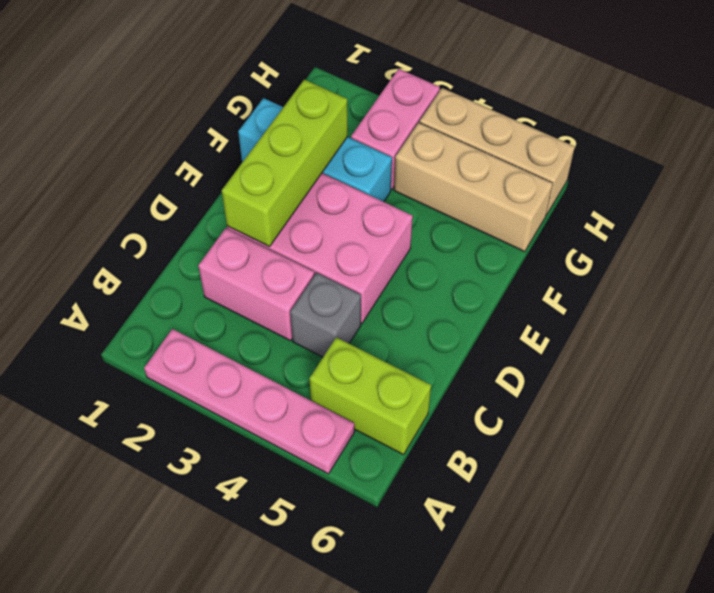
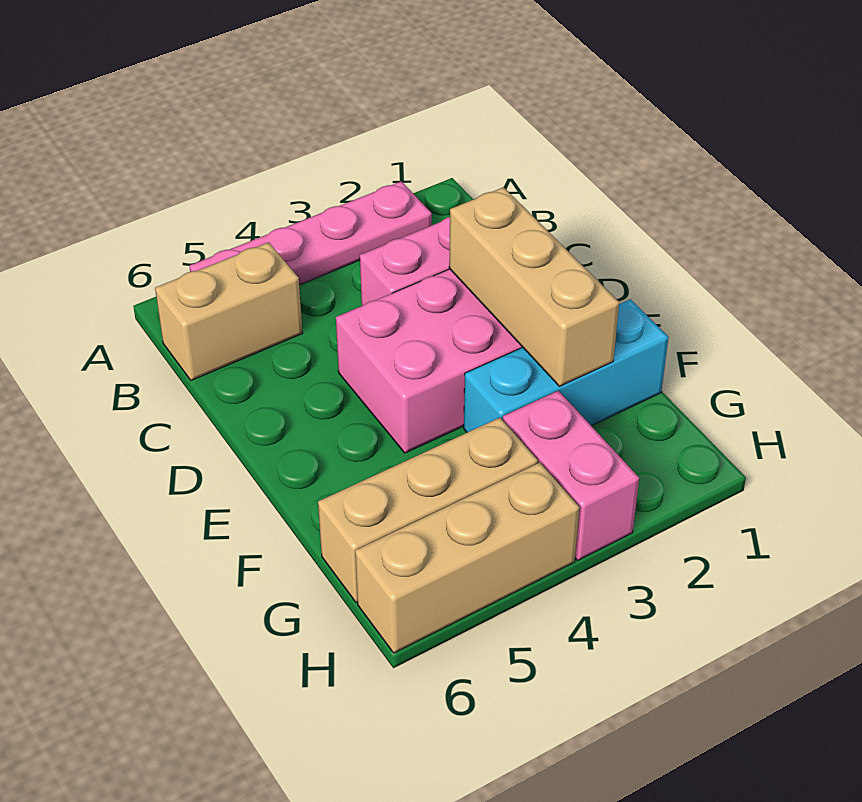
lime 1x2 brick [309,337,431,455] -> tan 1x2 brick [155,242,302,380]
grey 1x1 brick [290,273,361,357] -> none
lime 1x3 brick [222,79,348,247] -> tan 1x3 brick [449,187,619,386]

